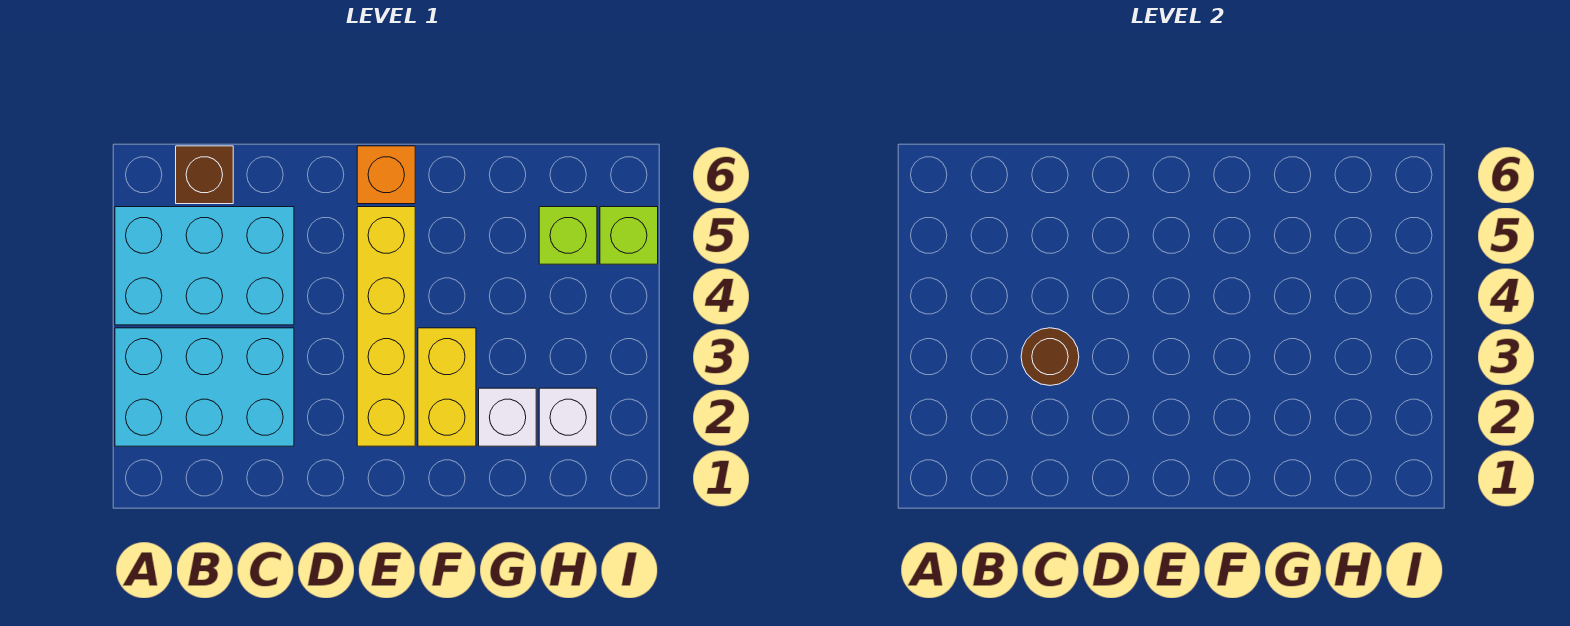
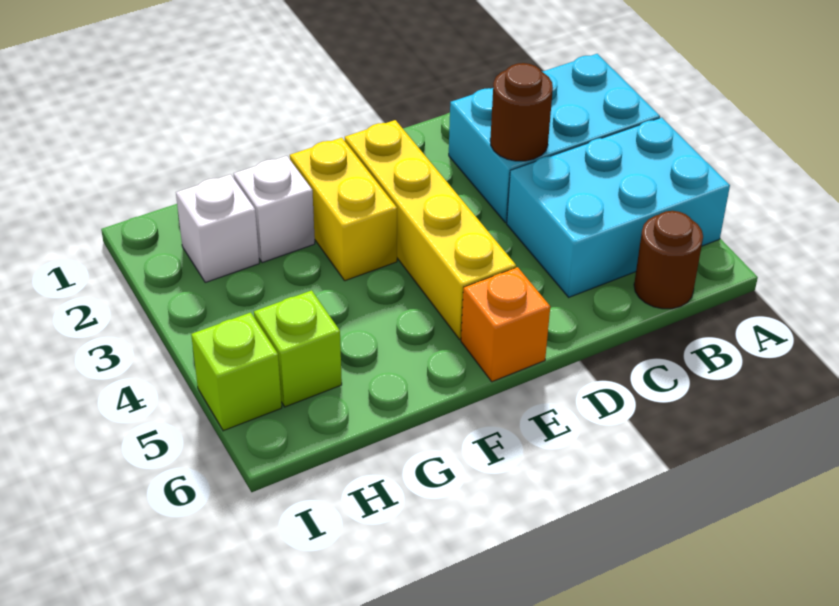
brown 1x1 brick [176,146,233,204] -> brown 1x1 round brick [634,211,703,309]

